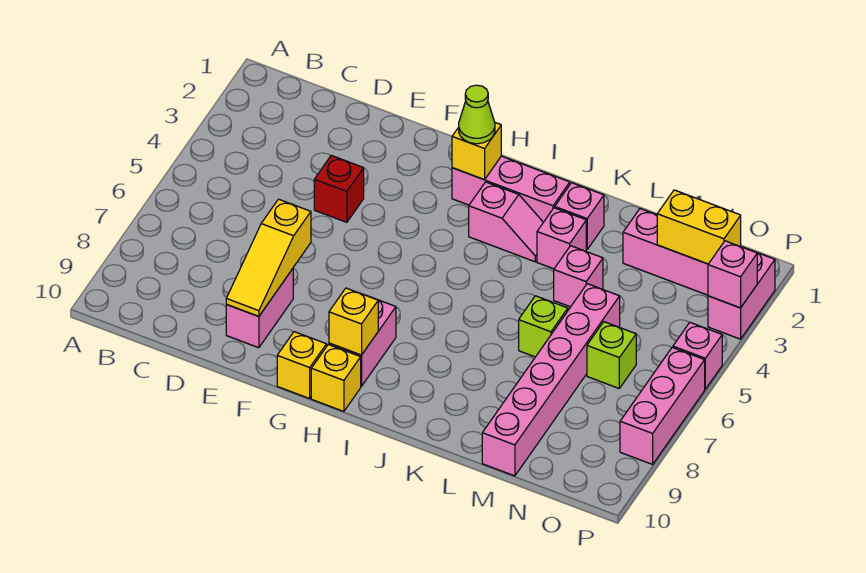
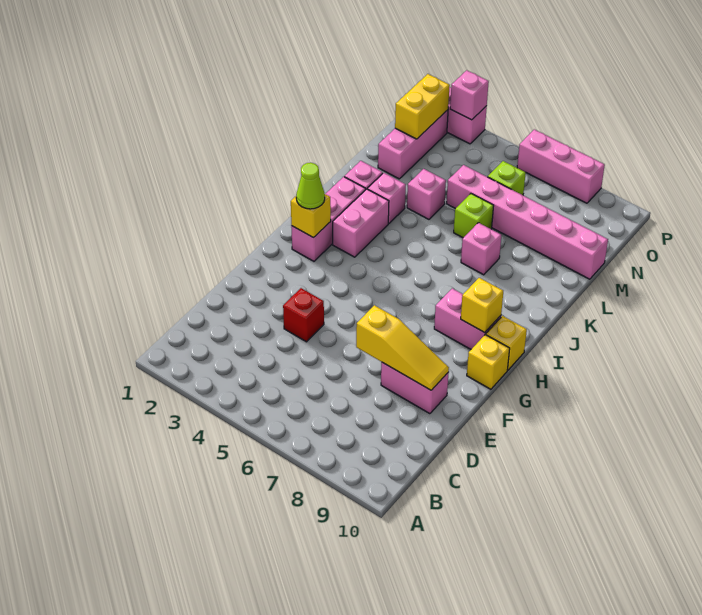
pink 1x2 slope [469,182,543,262] -> pink 1x2 brick [333,189,389,257]
pink 1x1 brick [673,322,722,389] -> pink 1x1 brick moved to [461,223,501,275]

